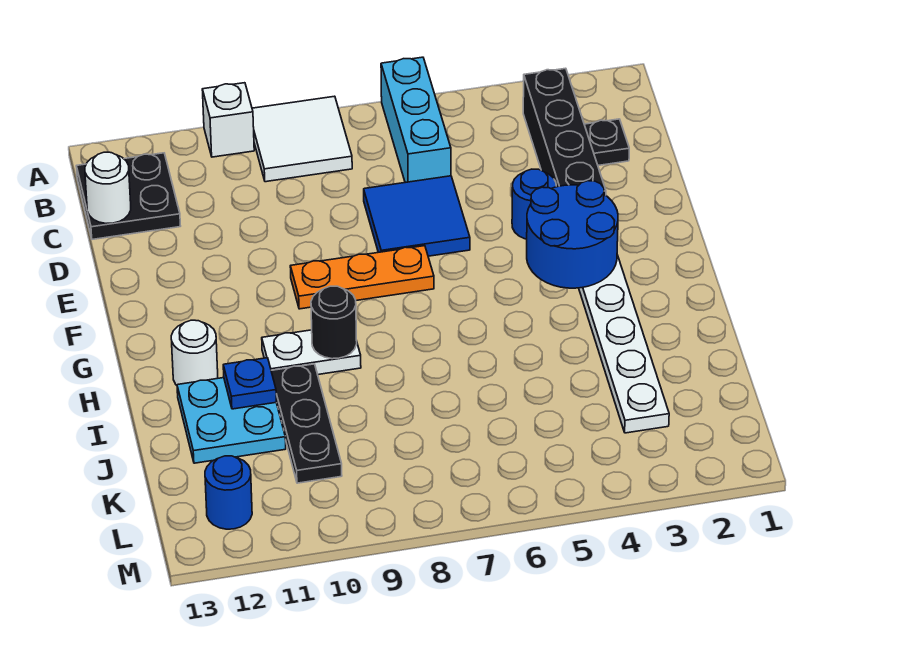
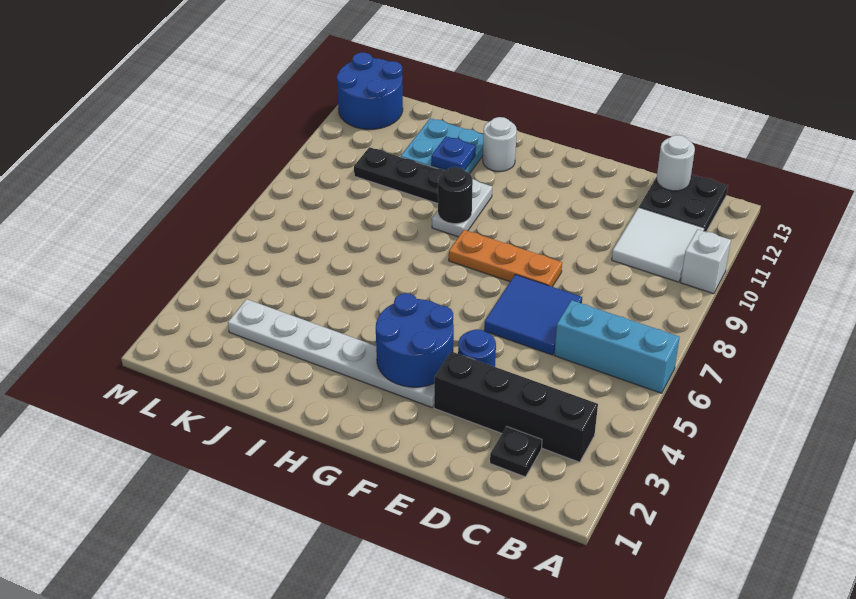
white 2x2 tile [252,96,352,182] -> white 2x2 tile moved to [612,207,704,282]
orange 1x3 plate [290,246,434,309] -> orange 1x3 plate turned to [449,230,562,287]
blue 1x1 round brick [205,456,252,529] -> blue 2x2 round brick [337,52,403,129]

